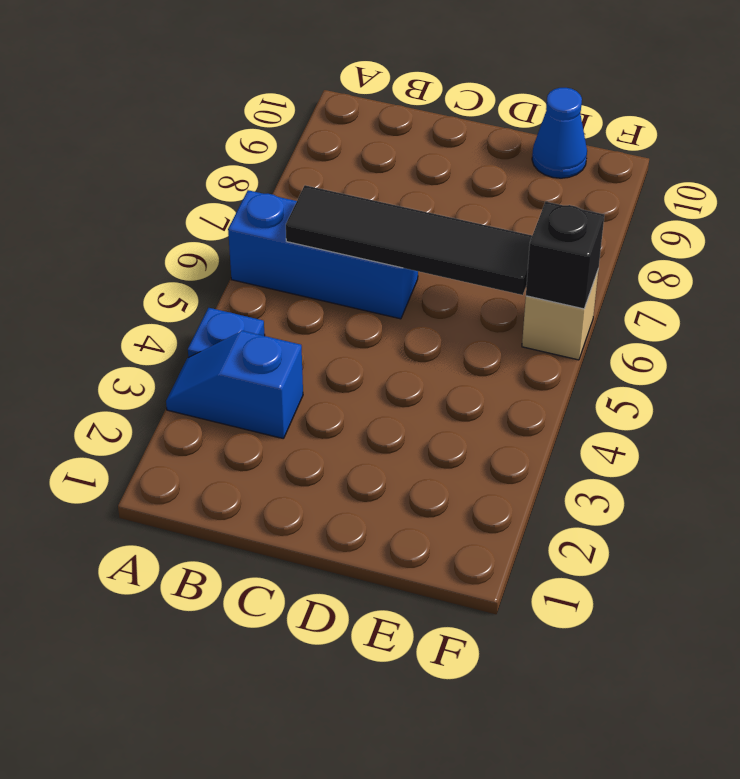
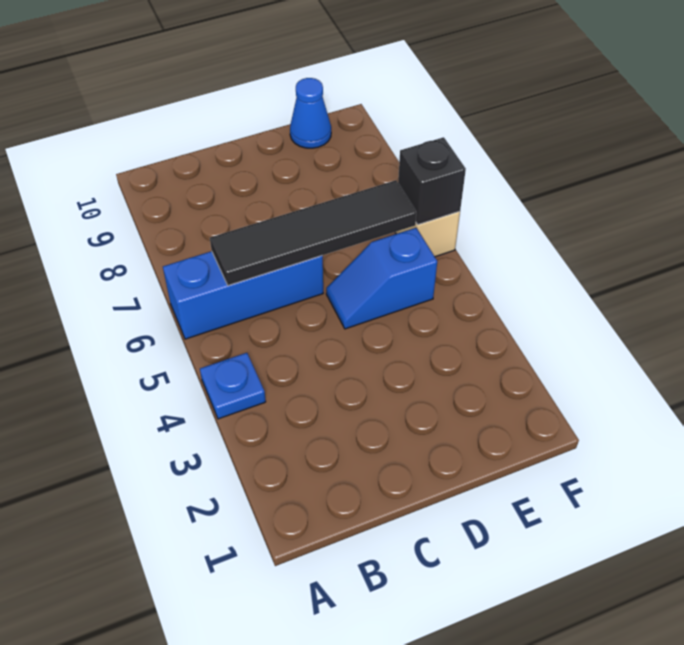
blue 1x2 slope [166,331,303,439] -> blue 1x2 slope moved to [326,228,437,329]

